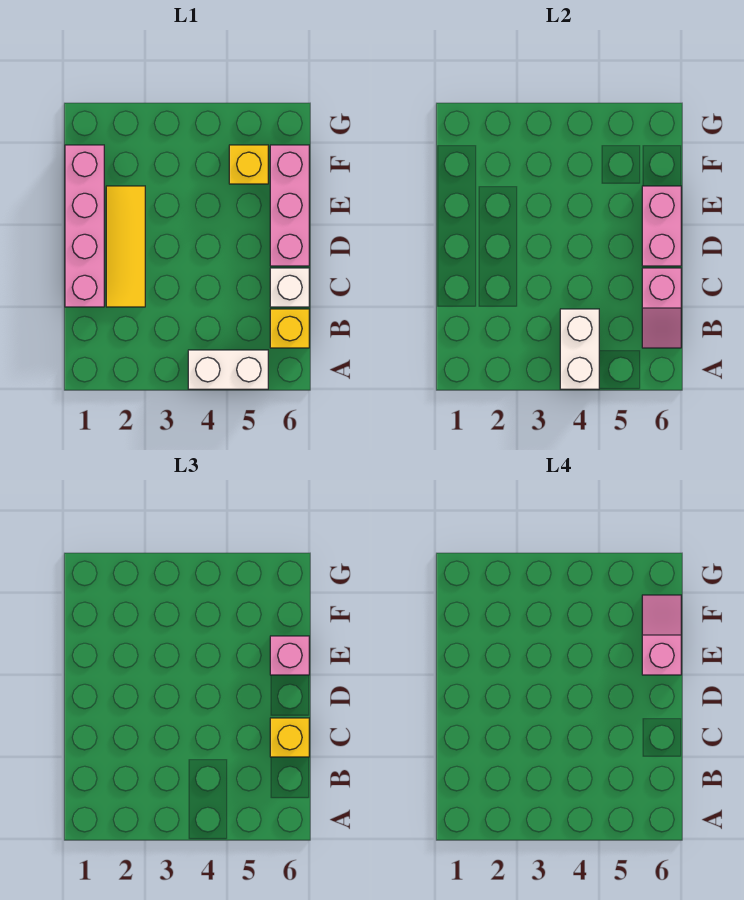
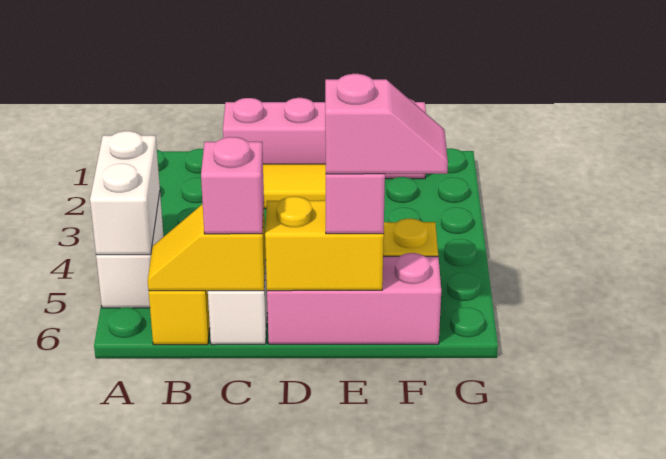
white 1x2 brick [560,309,599,389] -> white 1x2 brick turned to [90,131,160,255]
pink 1x2 slope [642,268,681,348] -> yellow 1x2 slope [148,204,266,291]
yellow 1x1 brick [270,718,309,757] -> pink 1x1 brick [201,137,264,234]
pink 1x2 brick [642,186,681,266] -> yellow 1x2 brick [265,197,384,291]

